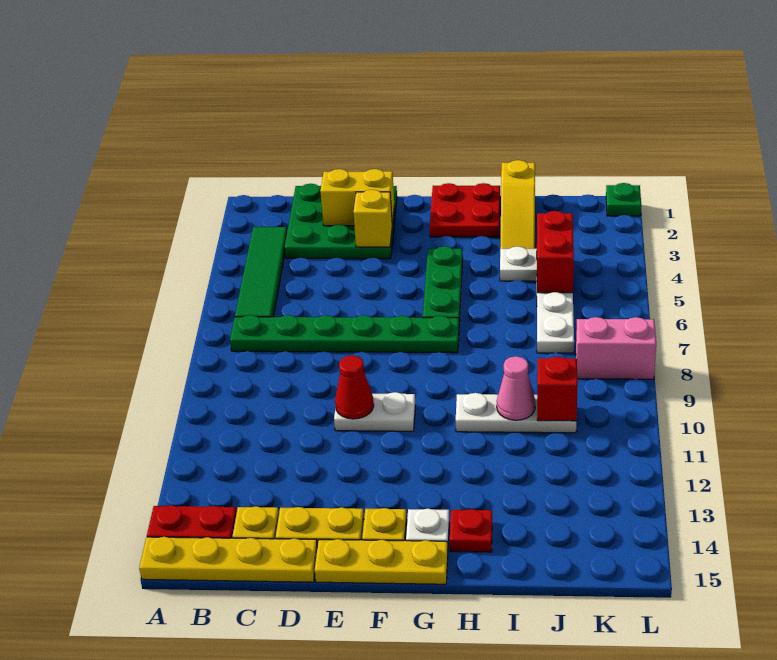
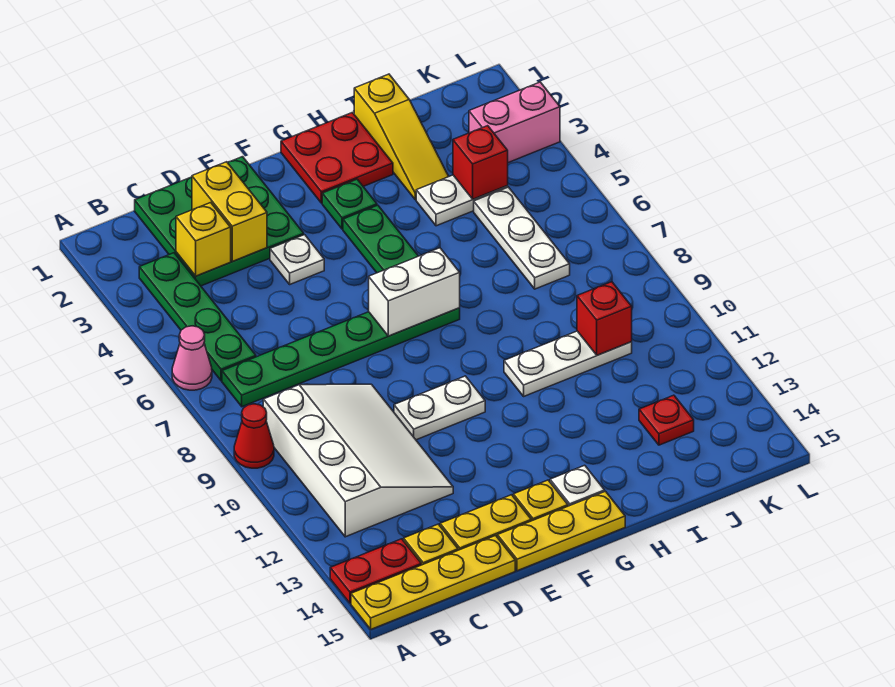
green 1x4 tile [235,227,287,317] -> green 1x4 plate [139,253,256,381]
none -> white 3x4 slope [263,384,453,537]
yellow 1x2 brick [320,169,394,226] -> yellow 1x2 brick turned to [192,162,267,261]
yellow 1x1 brick [353,190,392,247] -> yellow 1x1 brick moved to [176,203,231,276]
none -> white 1x1 plate [270,235,324,284]
red 1x1 cone [335,355,374,419] -> red 1x1 cone moved to [234,404,274,468]
none -> white 1x2 brick [369,248,460,336]
red 1x1 plate [450,509,492,552] -> red 1x1 plate moved to [639,395,694,445]
pink 1x1 cone [497,356,535,420] -> pink 1x1 cone moved to [172,326,212,390]
red 1x2 brick [537,211,574,293] -> red 1x1 brick [453,126,508,199]
pink 1x2 brick [576,317,656,379] -> pink 1x2 brick moved to [469,82,560,163]
green 1x1 plate [606,183,641,216] -> green 1x1 plate moved to [322,179,377,229]

